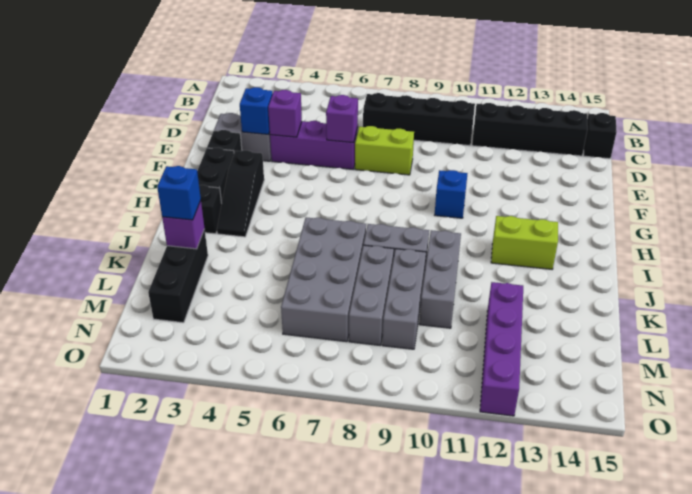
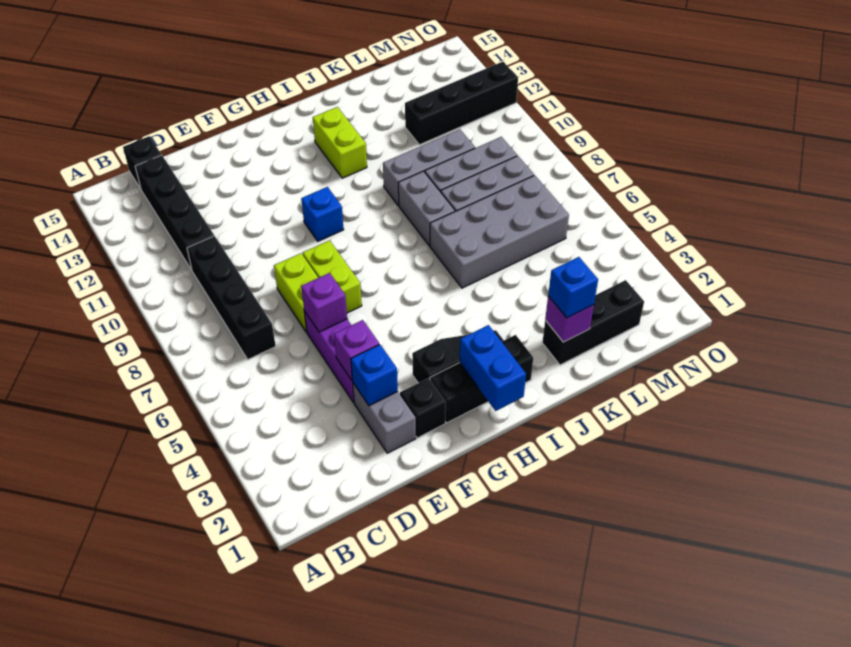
none -> lime 1x2 brick [303,240,362,313]
none -> blue 1x2 brick [459,325,526,411]
purple 1x4 brick [480,282,523,416] -> black 1x4 brick [405,62,518,145]

